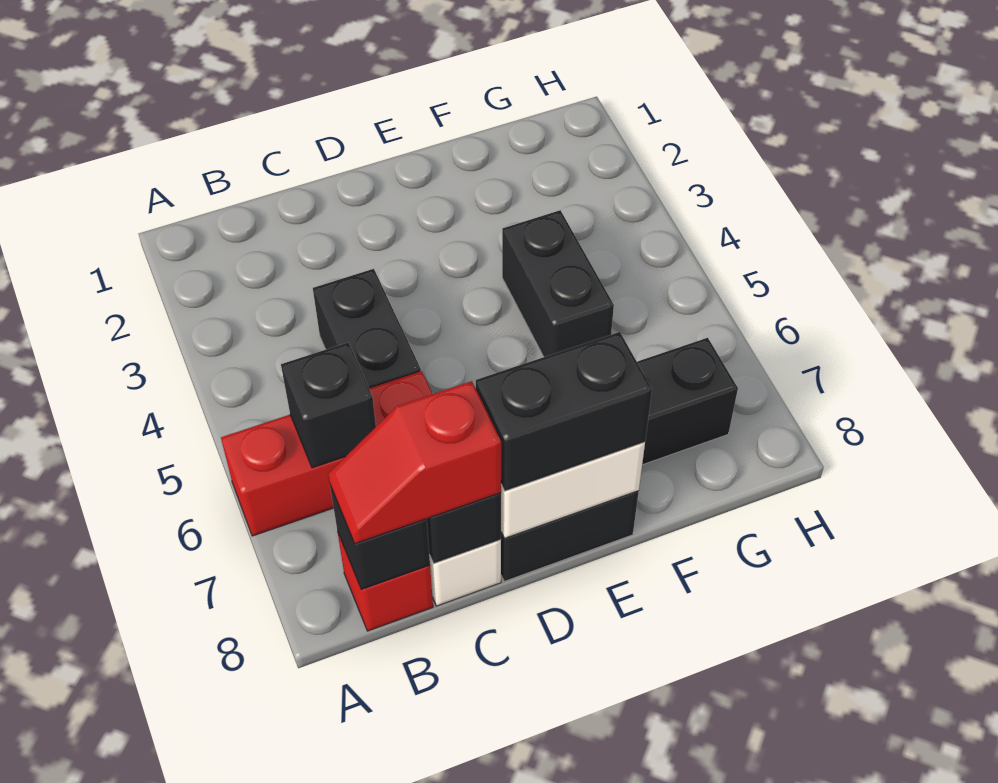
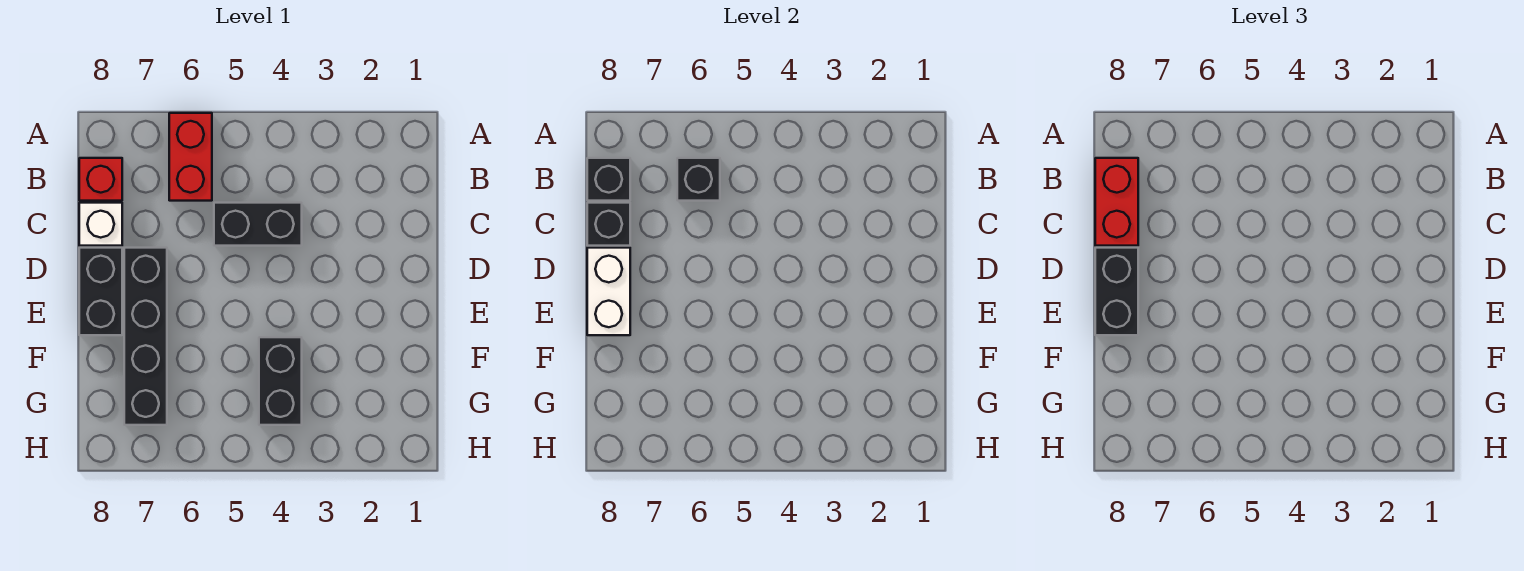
red 1x3 brick [221,371,432,536] -> red 1x2 brick [169,113,212,201]
red 1x2 slope [328,381,501,544] -> red 1x2 brick [1095,158,1138,246]
black 1x2 brick [502,210,614,357] -> black 1x2 brick turned to [259,337,302,425]

